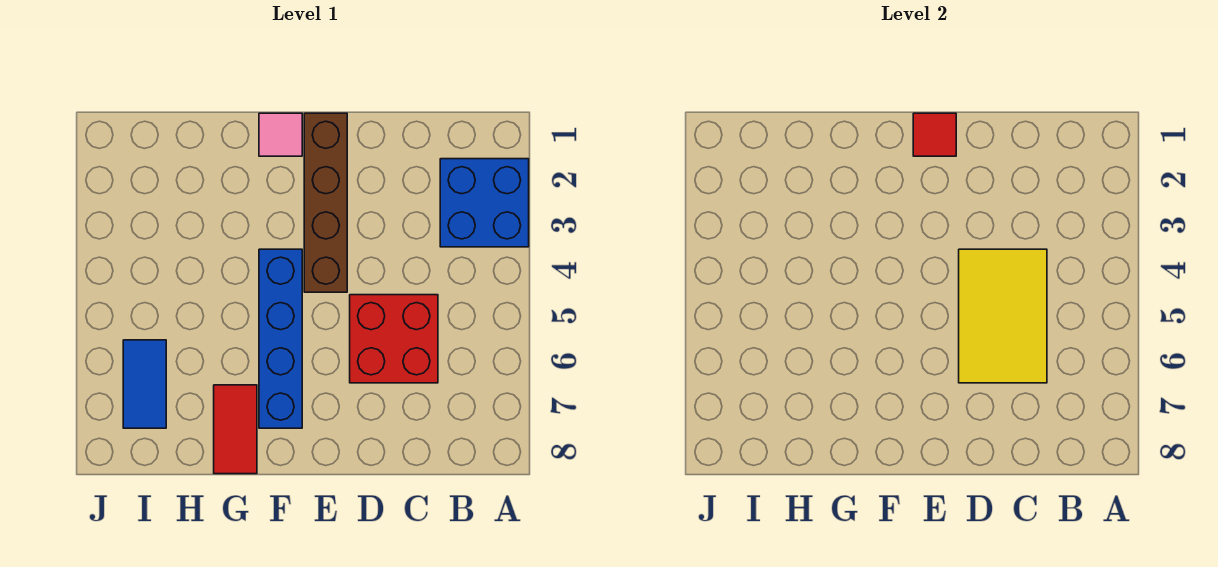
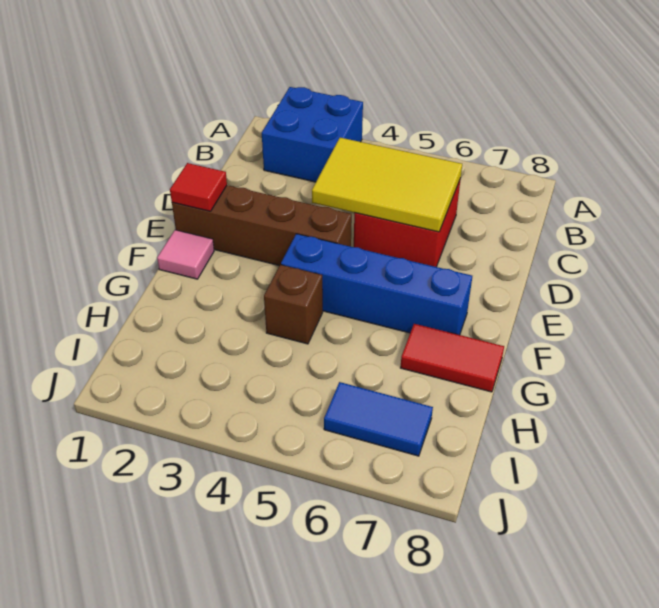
none -> brown 1x1 brick [264,265,323,344]

